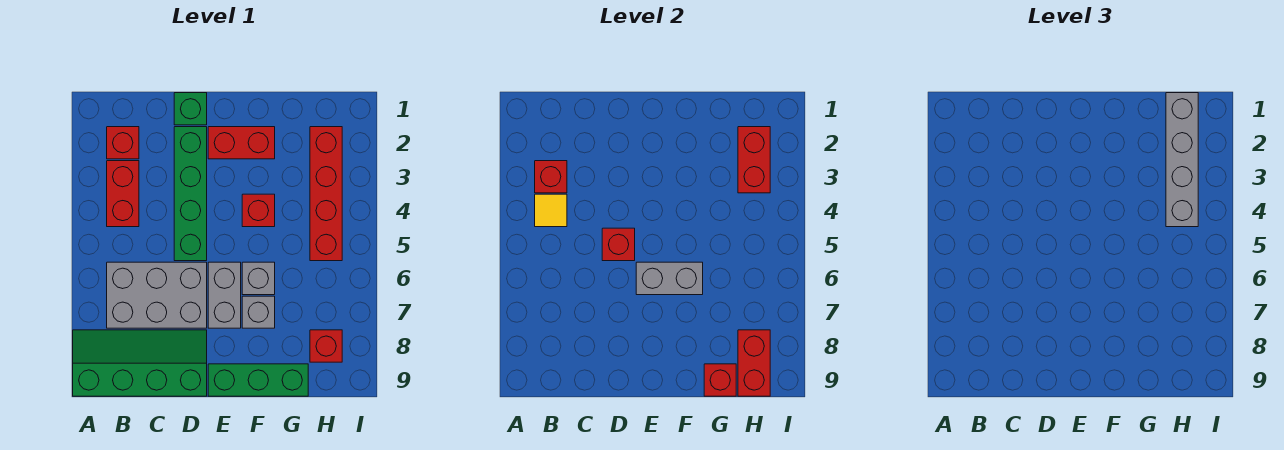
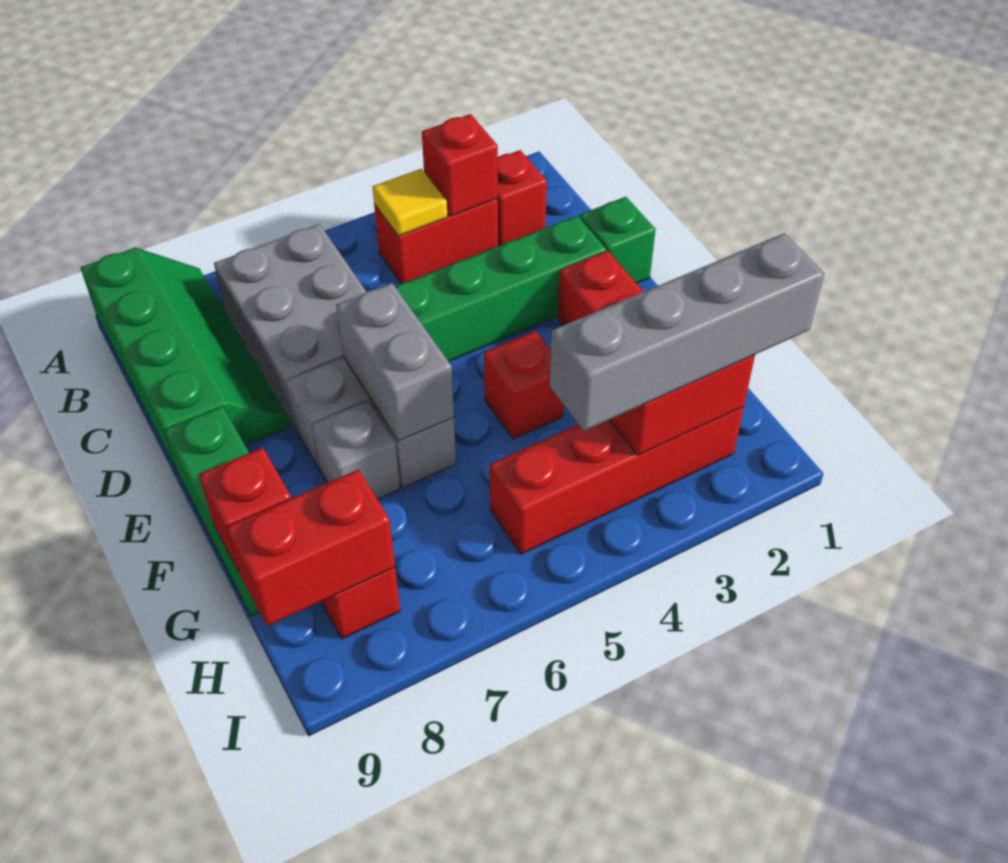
red 1x1 brick [602,228,635,261] -> none

